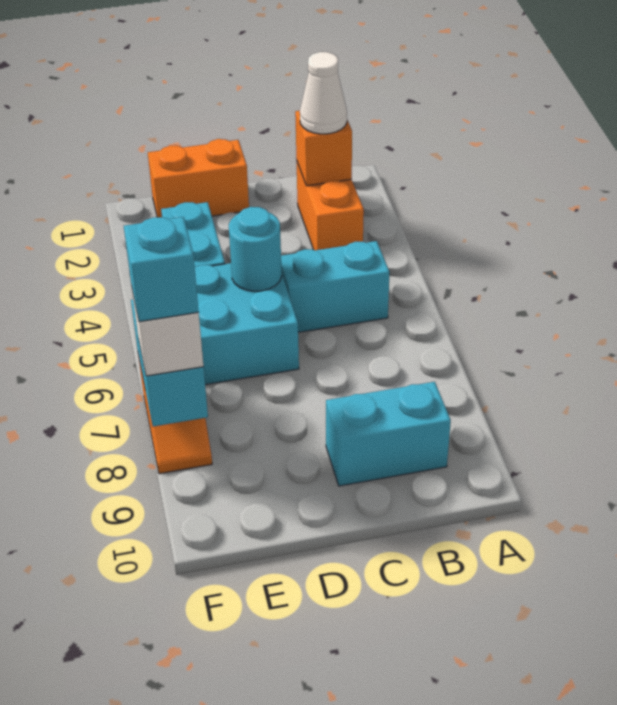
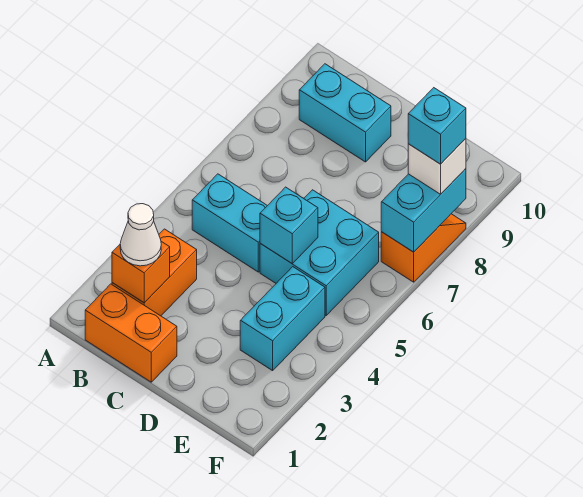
orange 1x2 brick [148,139,249,217] -> orange 1x2 brick moved to [85,284,177,382]
cyan 1x1 round brick [229,207,282,291] -> cyan 1x1 brick [260,187,318,263]

